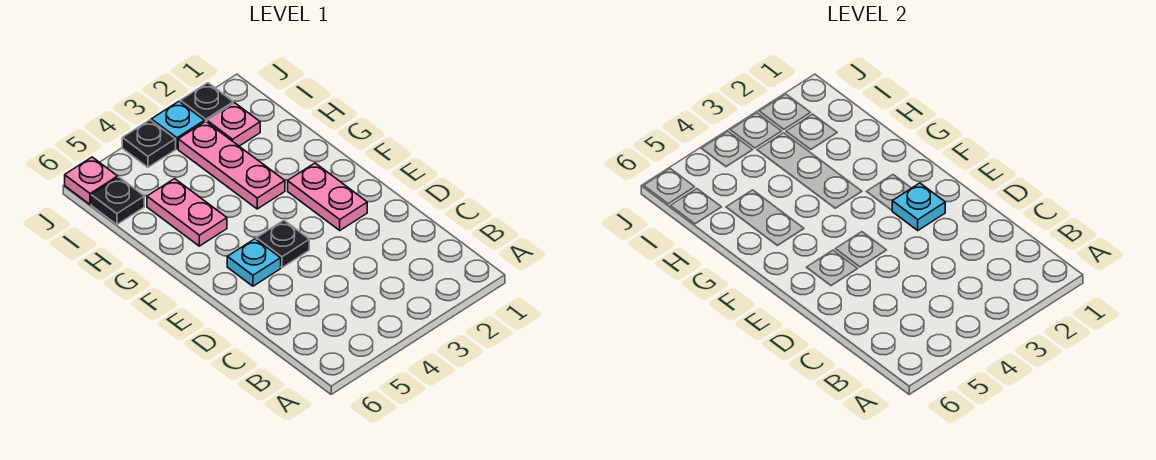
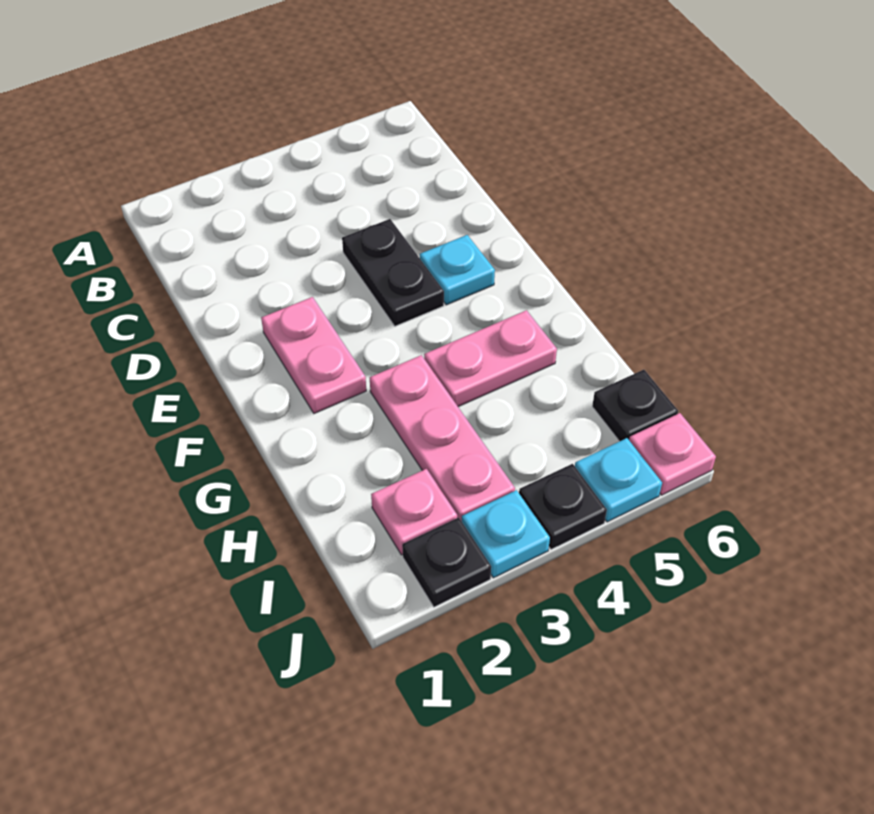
cyan 1x1 plate [892,183,945,230] -> cyan 1x1 plate moved to [575,438,662,522]
black 1x1 plate [256,220,309,268] -> black 1x2 plate [342,219,444,326]
pink 1x2 plate [147,179,227,246] -> pink 1x2 plate turned to [424,310,557,407]

